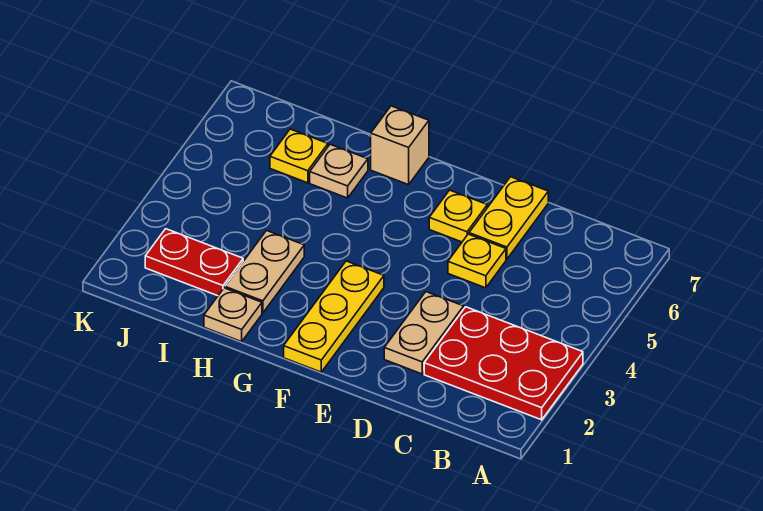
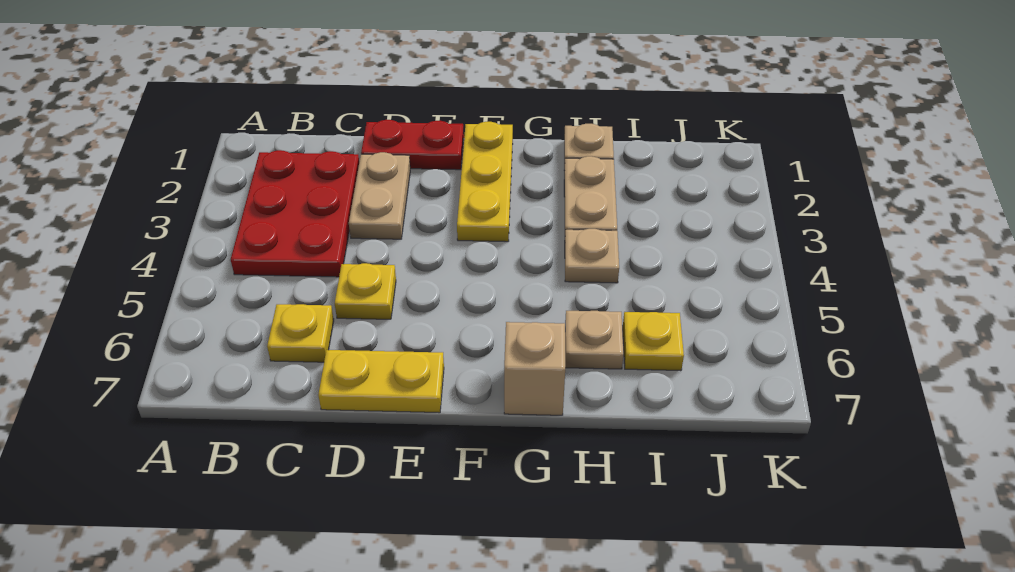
red 2x3 plate [424,307,583,420] -> red 2x3 plate turned to [231,150,359,277]
yellow 1x2 plate [469,177,548,259] -> yellow 1x2 plate turned to [318,350,444,413]
yellow 1x1 plate [429,190,487,242] -> yellow 1x1 plate moved to [267,304,334,362]
none -> tan 1x1 plate [565,229,619,283]
red 1x2 plate [145,229,243,296] -> red 1x2 plate moved to [361,120,464,170]

